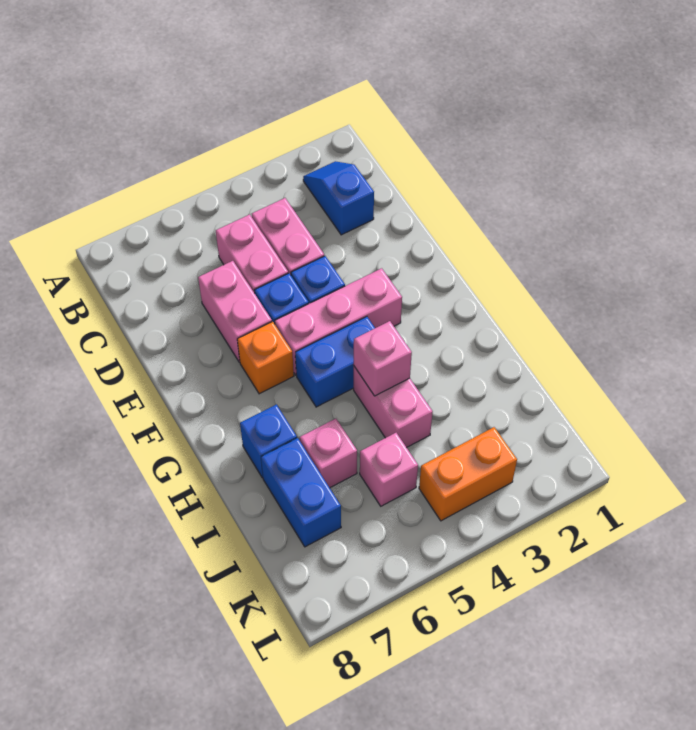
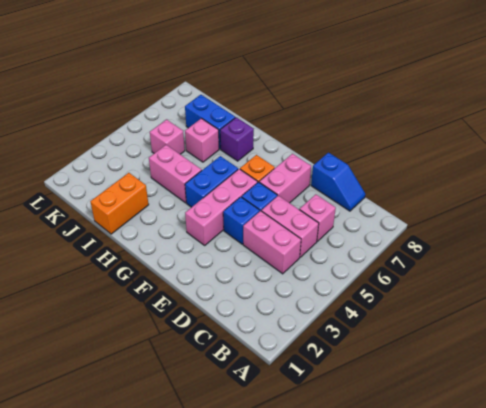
blue 1x2 slope [303,161,374,235] -> blue 1x2 slope moved to [311,153,365,211]
pink 1x2 brick [198,261,272,362] -> pink 1x2 brick turned to [259,154,311,203]
pink 1x1 brick [354,321,412,396] -> pink 1x1 brick moved to [300,194,336,241]
blue 1x1 brick [240,404,297,478] -> purple 1x1 brick [220,117,254,161]
orange 1x2 brick [419,427,517,521] -> orange 1x2 brick moved to [90,173,149,234]

